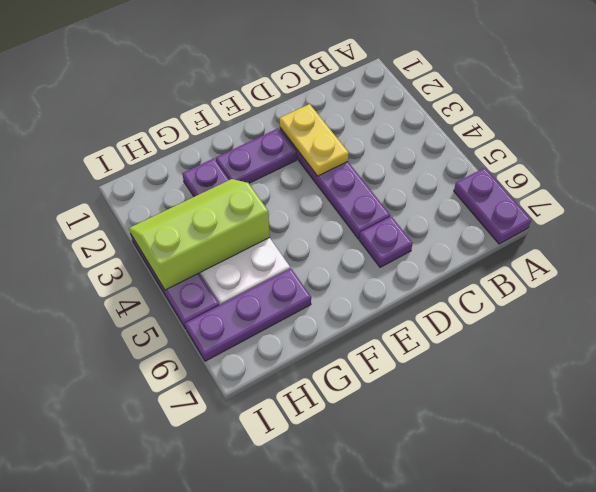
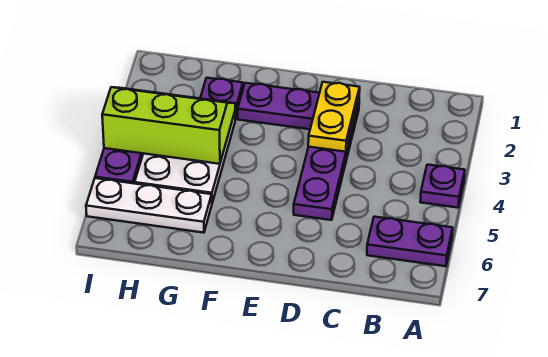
purple 1x2 plate [454,168,531,244] -> purple 1x2 plate turned to [367,217,453,266]
purple 1x1 plate [359,216,413,267] -> purple 1x1 plate moved to [420,165,465,208]
purple 1x3 plate [185,268,311,361] -> white 1x3 plate [86,178,212,233]

